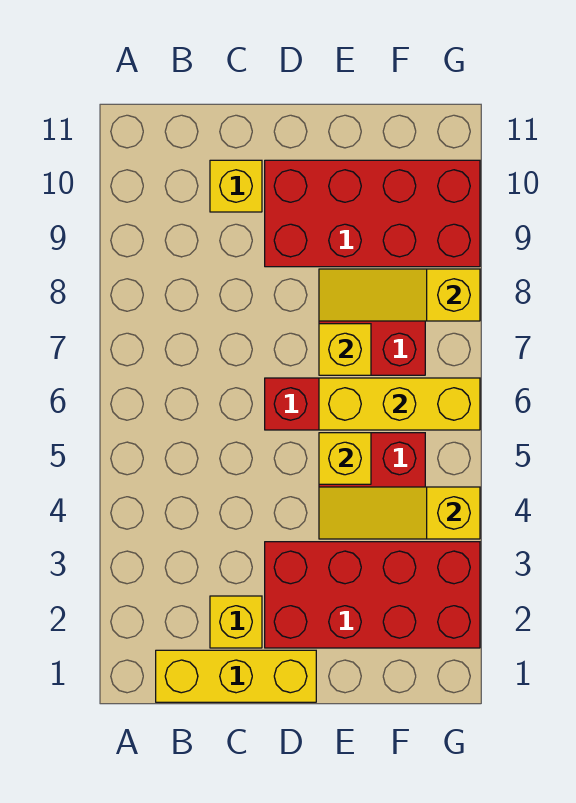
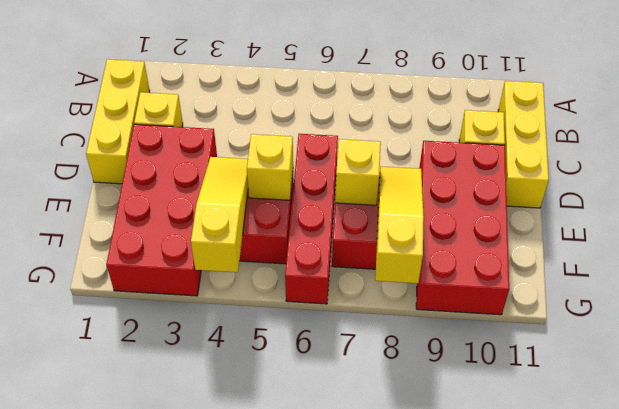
yellow 1x3 brick [319,378,480,430] -> yellow 1x3 brick moved to [498,81,549,208]

